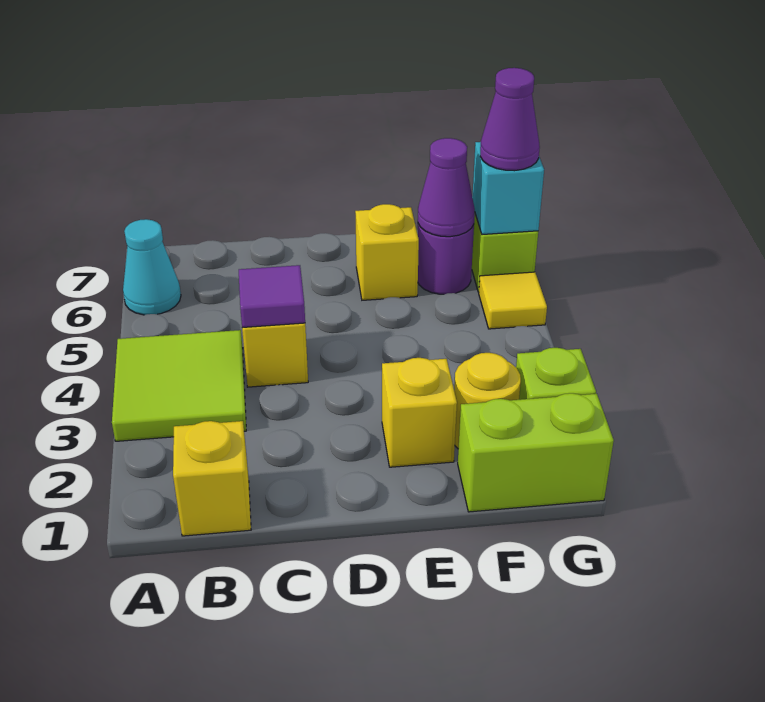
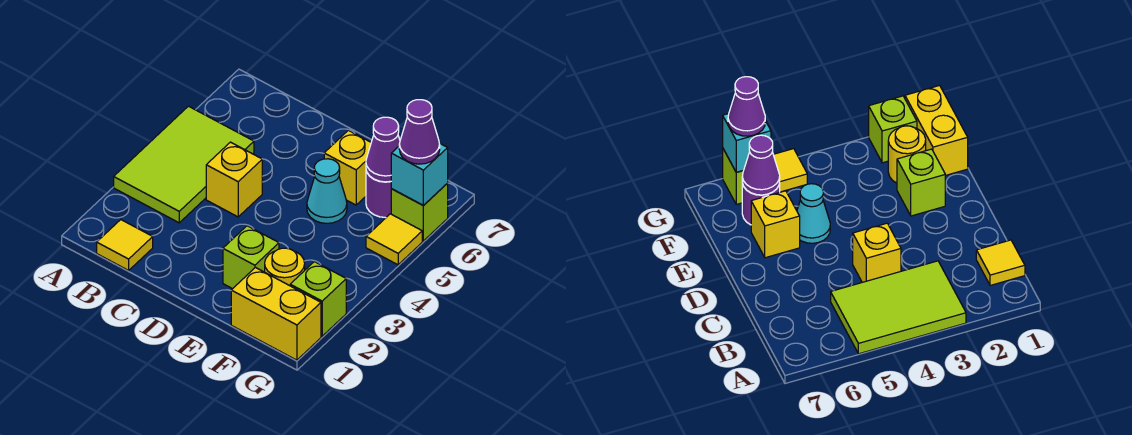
lime 2x2 tile [112,330,246,441] -> lime 2x3 tile [114,106,254,223]
cyan 1x1 cone [123,219,181,315] -> cyan 1x1 cone moved to [307,159,347,223]
yellow 1x1 brick [173,421,251,536] -> yellow 1x1 tile [97,220,153,270]
purple 1x1 tile [239,265,305,328] -> none
yellow 1x1 brick [382,358,457,467] -> lime 1x1 brick [223,226,279,289]
lime 1x2 brick [458,393,614,512] -> yellow 1x2 brick [231,268,321,360]

